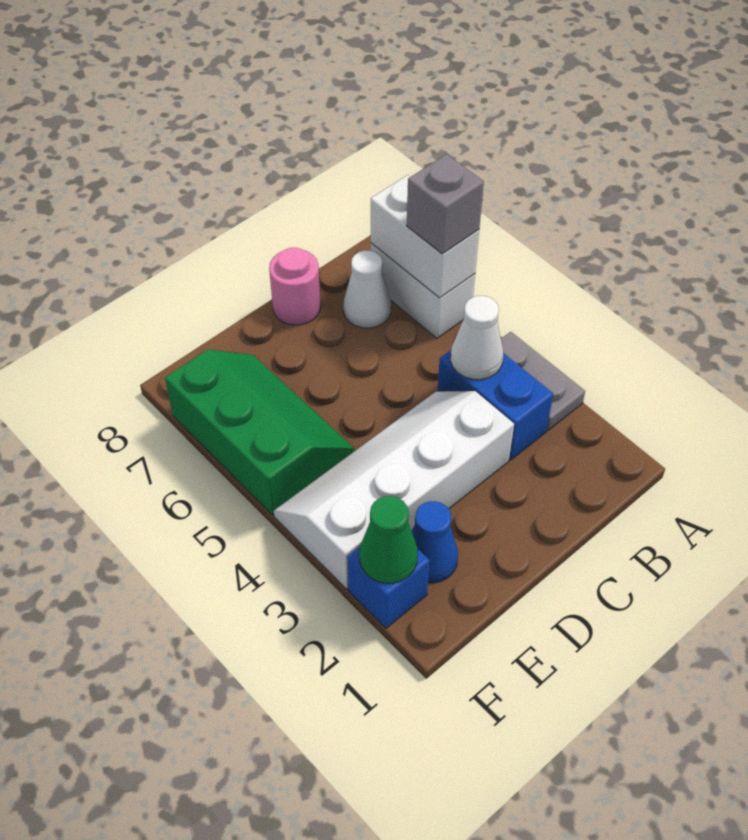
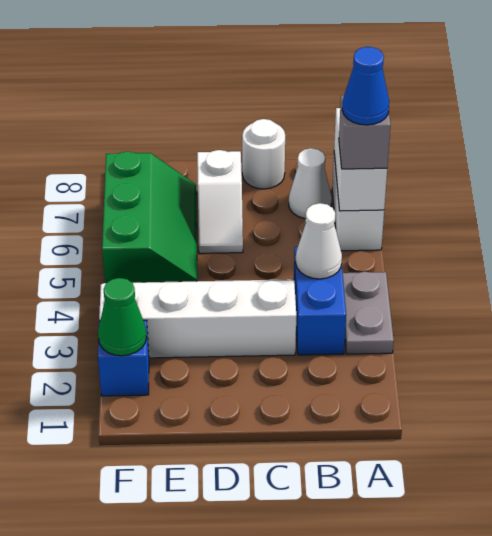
pink 1x1 round brick [269,248,320,325] -> white 1x1 round brick [242,119,285,189]
none -> white 1x2 slope [197,150,243,253]
blue 1x1 cone [412,501,458,583] -> blue 1x1 cone moved to [342,47,389,125]

